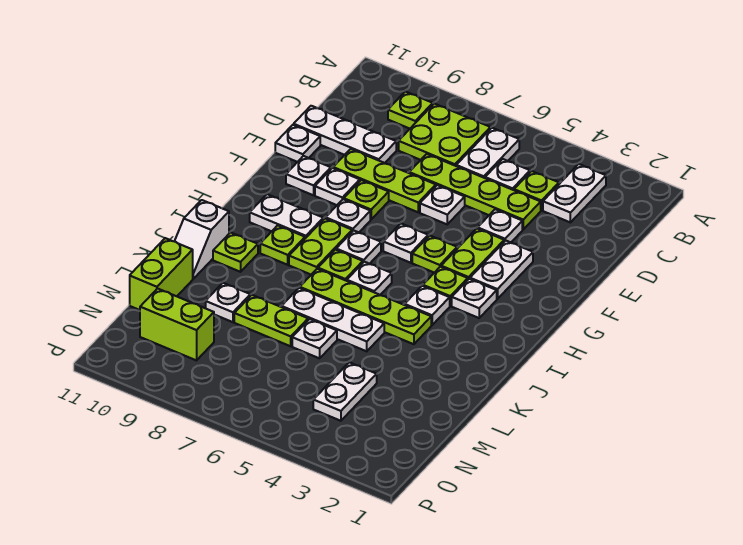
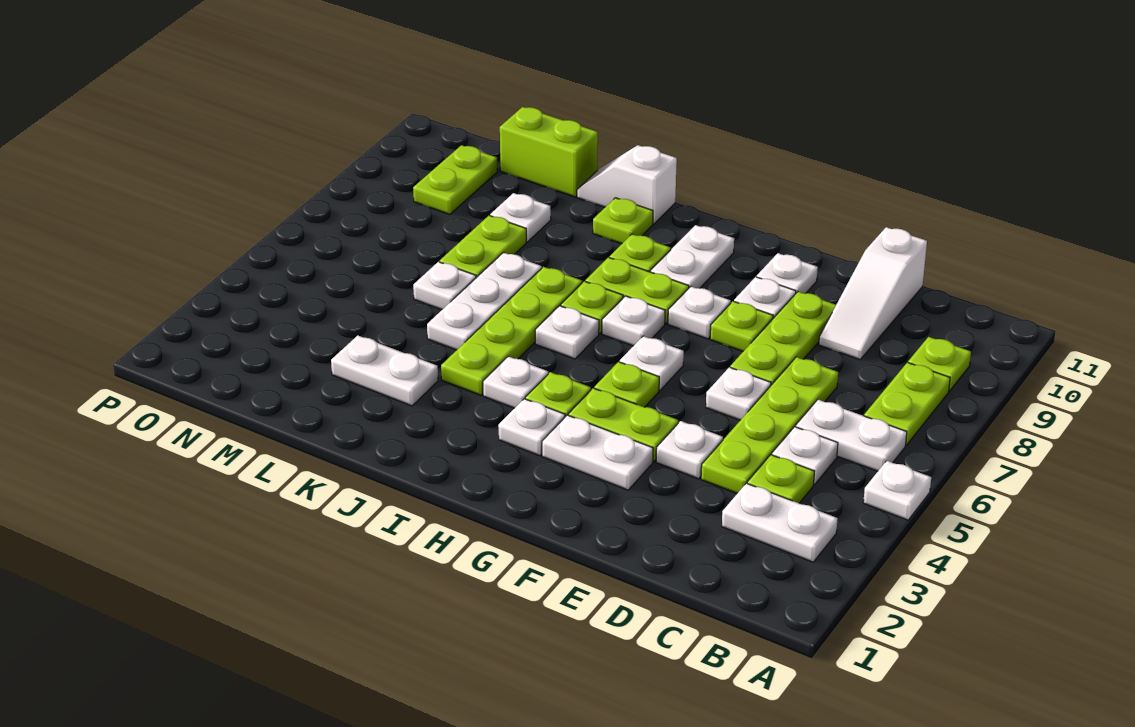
lime 2x2 plate [399,104,491,166] -> lime 1x2 plate [864,362,950,445]
white 1x3 plate [294,106,396,163] -> white 1x3 slope [819,227,927,359]
white 1x1 plate [275,125,320,162] -> white 1x1 plate moved to [863,461,931,520]
white 1x2 plate [313,362,377,421] -> white 1x2 plate moved to [331,336,438,406]
lime 1x2 brick [140,289,214,360] -> lime 1x2 plate [413,145,498,214]

